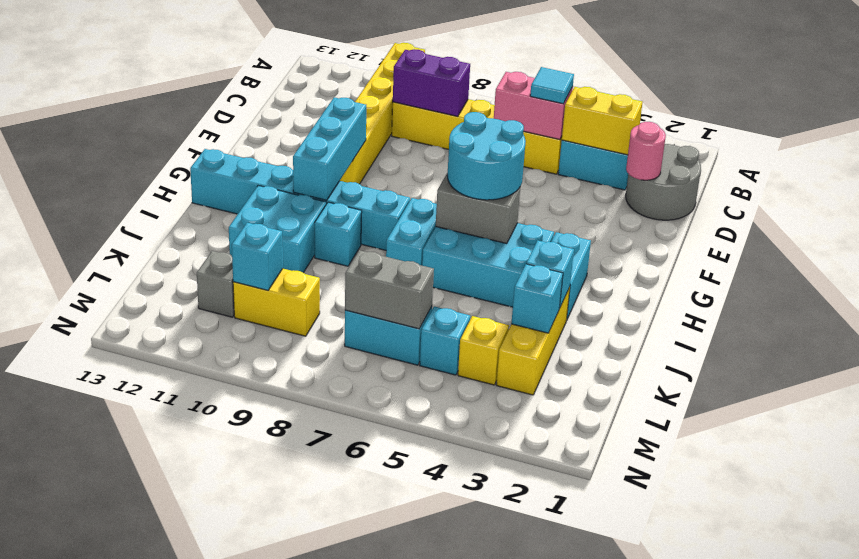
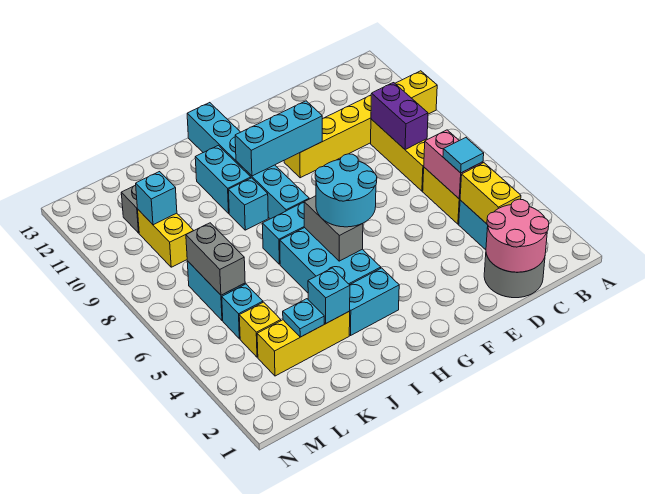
pink 1x1 round brick [626,122,666,180] -> pink 2x2 round brick [486,199,549,272]
cyan 2x2 brick [229,186,326,273] -> cyan 1x2 brick [195,145,251,213]
cyan 1x1 brick [511,264,563,333] -> cyan 1x1 plate [283,299,324,337]

